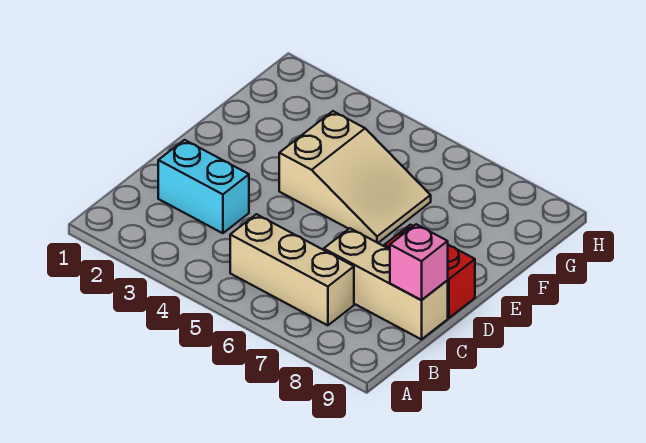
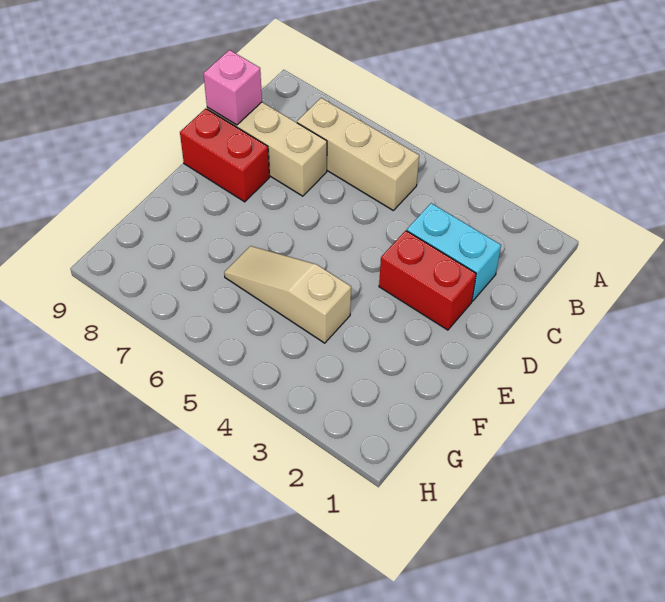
none -> red 1x2 brick [379,231,476,330]
tan 2x3 slope [279,111,431,243] -> tan 1x3 slope [224,246,351,343]

